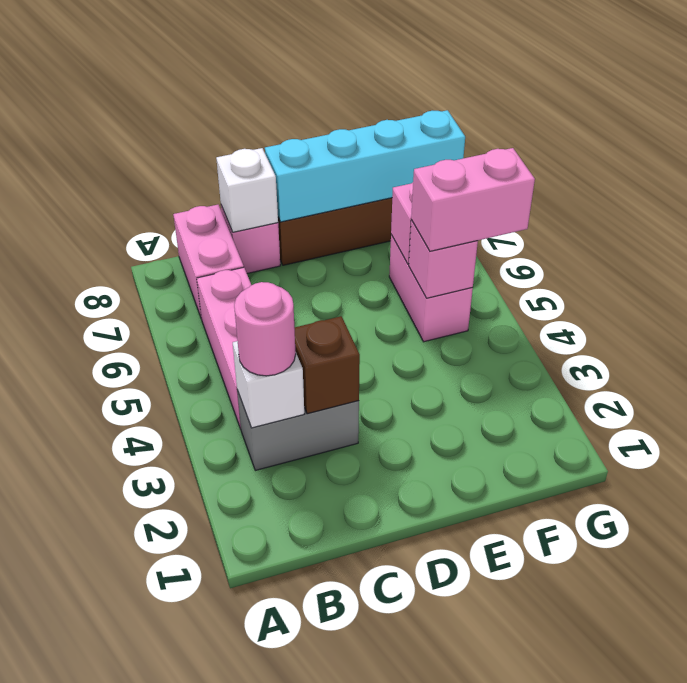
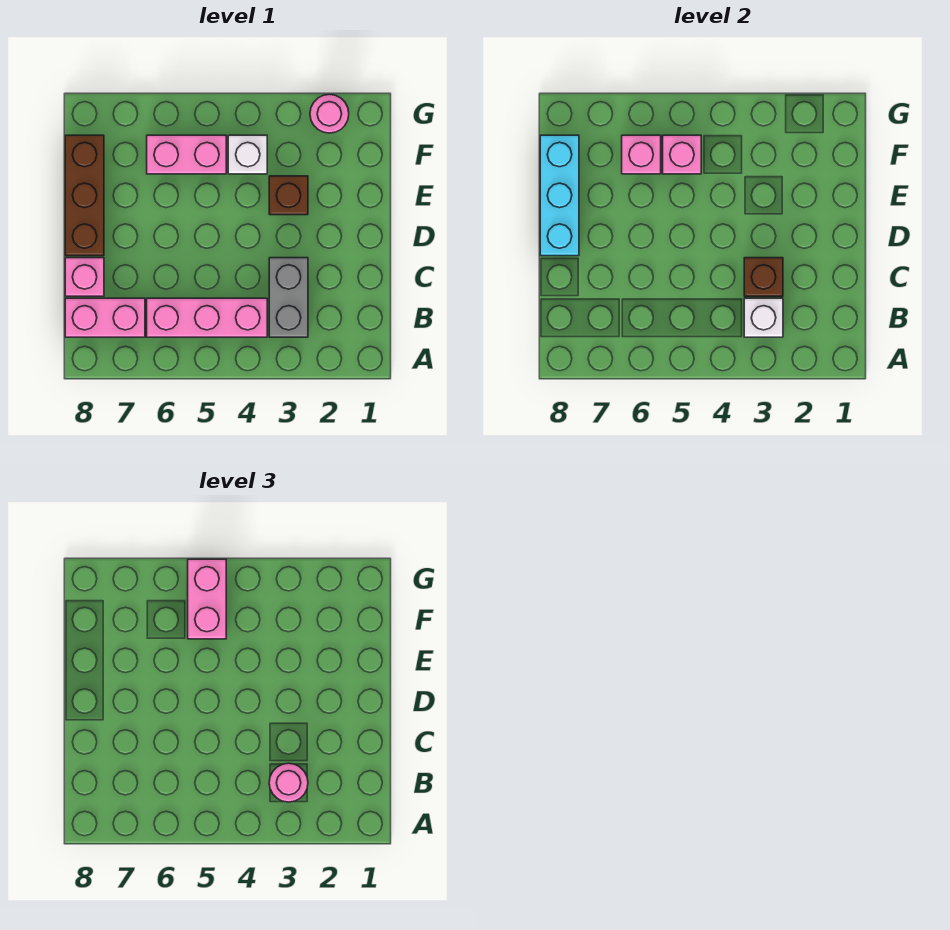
white 1x1 brick [216,148,278,232] -> white 1x1 brick moved to [228,135,267,174]
cyan 1x4 brick [265,110,465,222] -> cyan 1x3 brick [540,135,579,256]
none -> brown 1x1 brick [269,176,308,215]
none -> pink 1x1 round brick [310,94,349,133]

